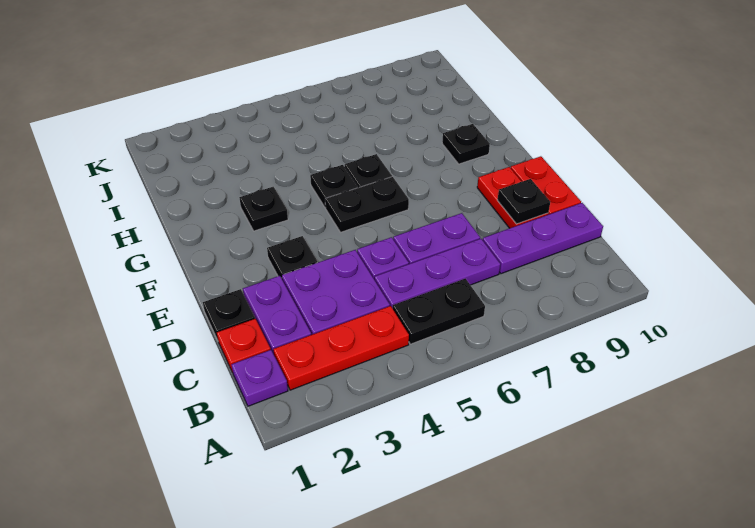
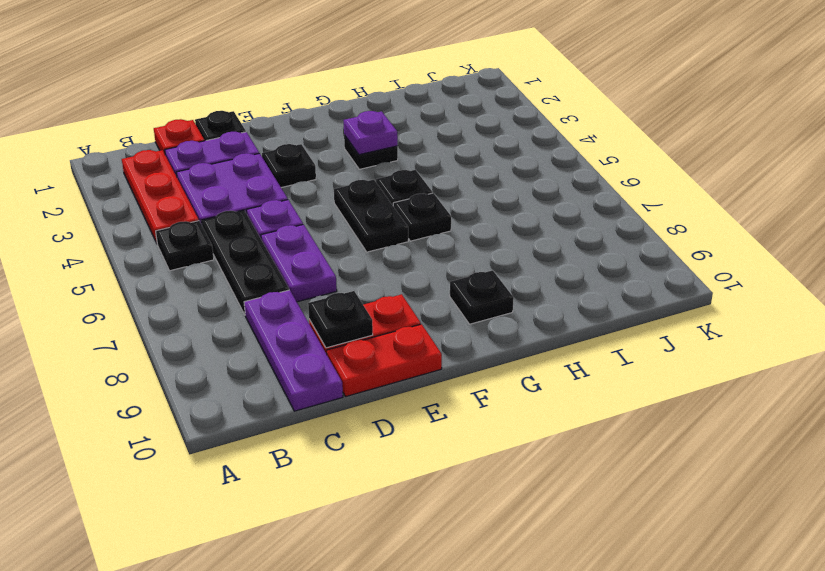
purple 1x1 plate [231,350,288,406] -> purple 1x1 plate moved to [344,111,398,155]
black 1x2 plate [393,279,485,344] -> black 1x1 plate [156,221,214,271]
purple 1x3 plate [374,239,500,308] -> black 1x3 plate [202,210,289,314]

